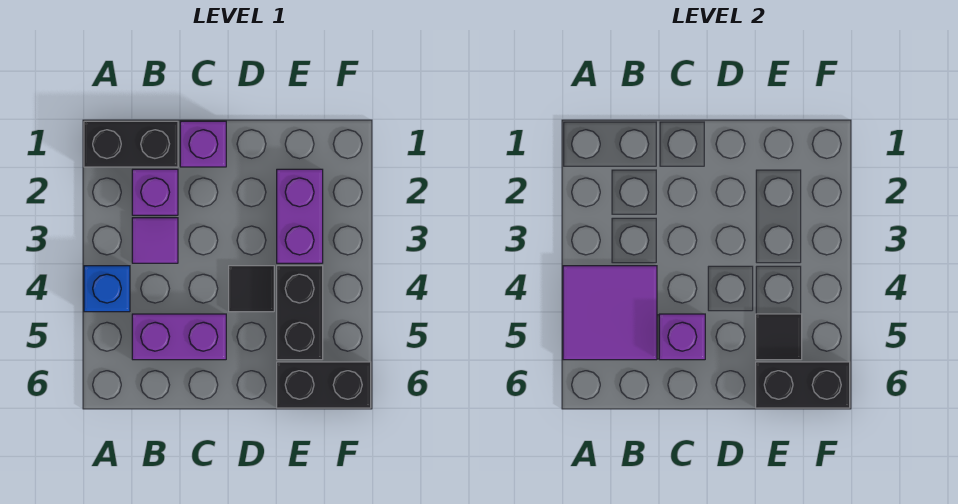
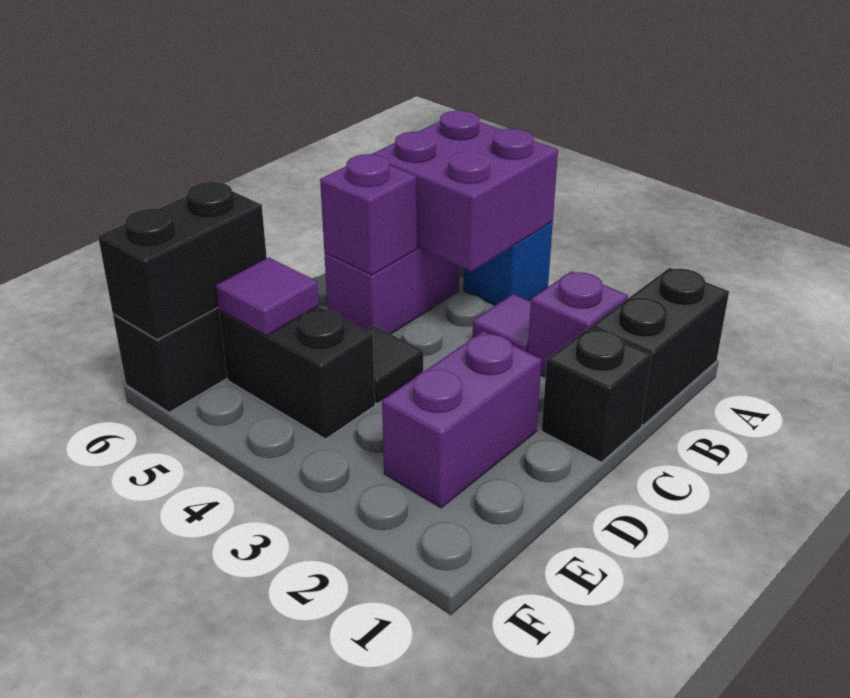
purple 2x2 tile [563,266,657,360] -> purple 2x2 brick [373,111,558,271]
purple 1x1 brick [180,121,226,167] -> black 1x1 brick [542,327,652,462]
purple 1x2 brick [277,169,323,263] -> purple 1x2 brick turned to [382,331,542,508]
black 1x1 tile [756,314,802,360] -> purple 1x1 tile [216,258,319,335]

